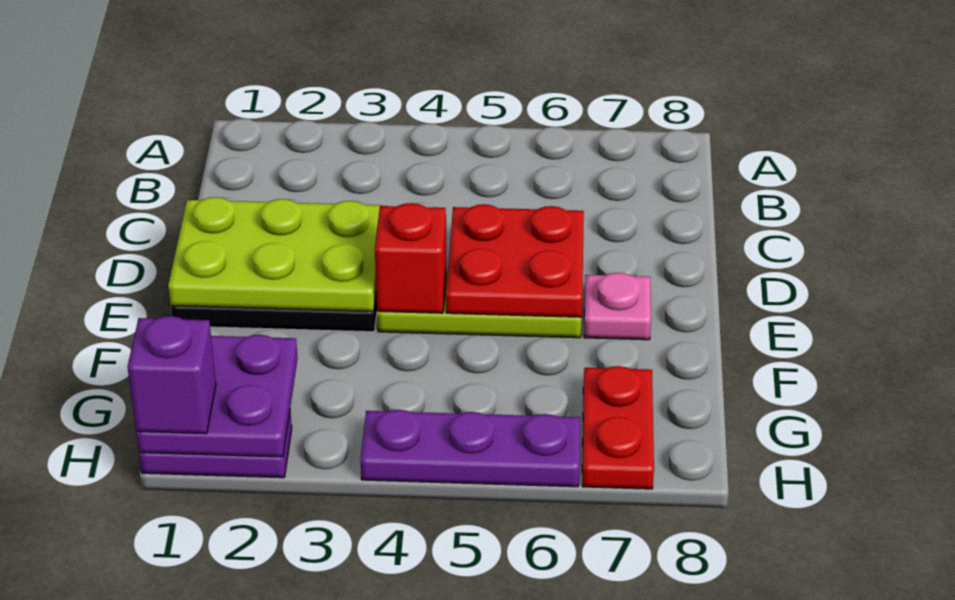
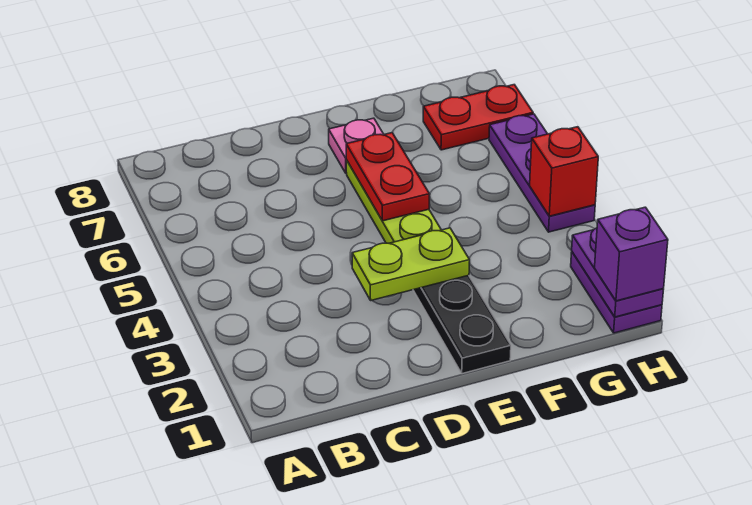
lime 2x3 plate [168,197,383,311] -> lime 1x2 plate [352,228,470,300]
red 2x2 plate [446,204,584,317] -> red 1x2 plate [346,133,430,221]
red 1x1 brick [375,203,446,313] -> red 1x1 brick moved to [530,127,598,216]
purple 2x2 plate [136,335,298,457] -> purple 1x2 plate [572,228,664,317]

